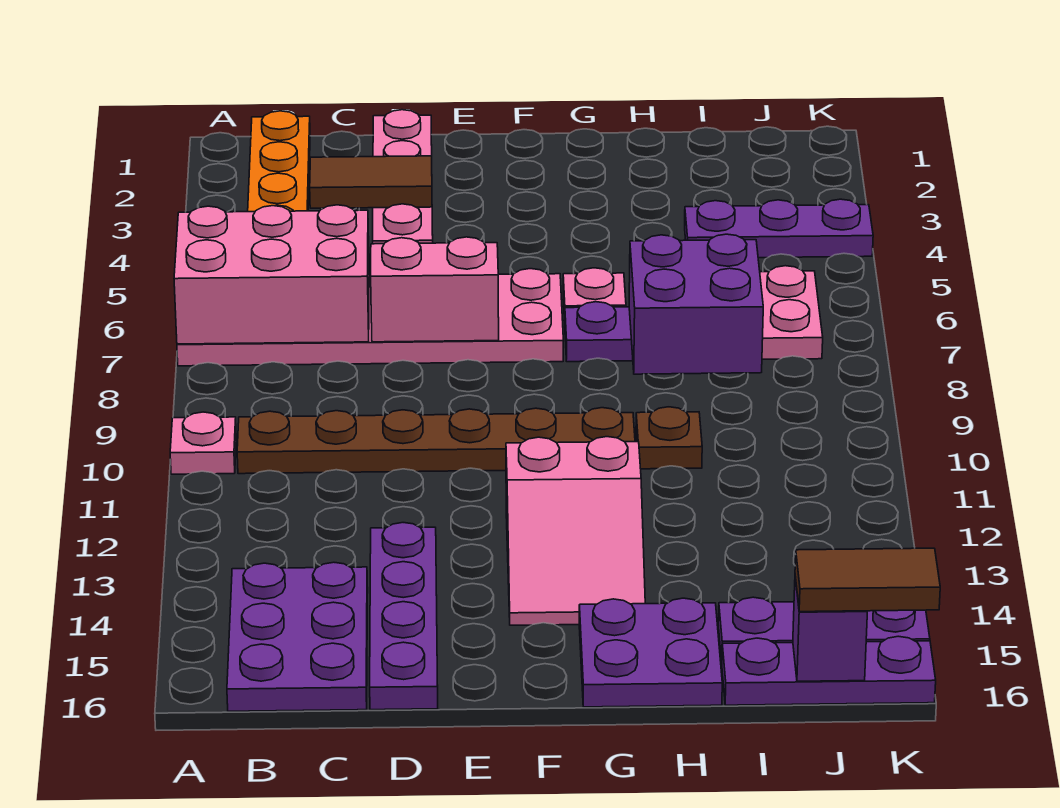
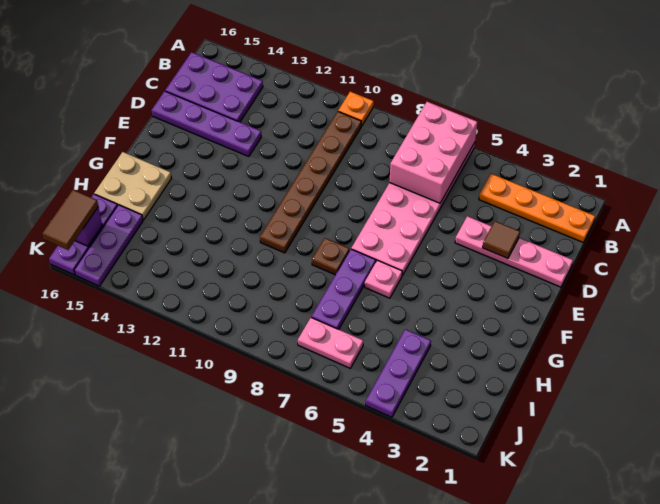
pink 1x1 plate [170,412,236,474] -> orange 1x1 plate [338,92,374,126]
brown 1x2 tile [310,156,432,208] -> brown 1x1 tile [483,221,520,259]
pink 1x2 brick [371,237,499,342] -> none
pink 2x3 slope [506,437,645,625] -> none
purple 2x2 plate [579,598,722,707] -> tan 2x2 plate [94,152,172,220]
purple 2x2 brick [629,234,763,374] -> none
brown 1x1 plate [636,407,702,469] -> brown 1x1 plate moved to [312,238,349,275]

